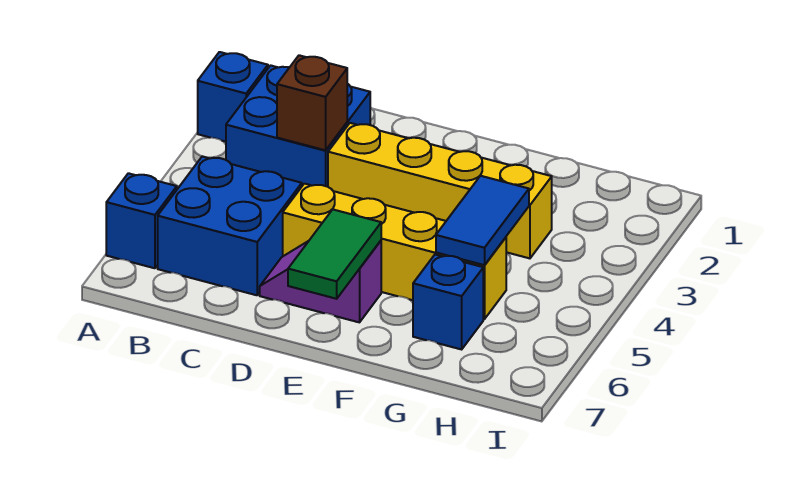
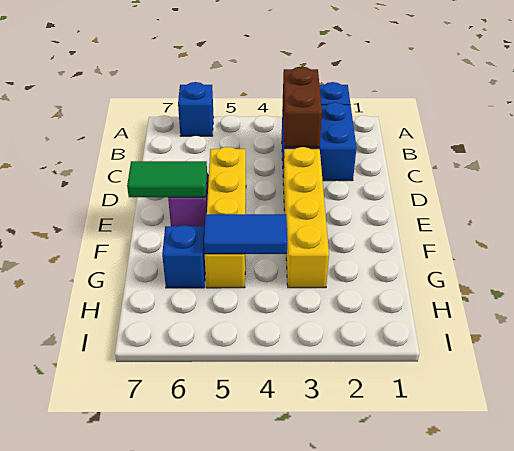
blue 2x2 brick [158,156,302,295] -> none
brown 1x1 brick [277,55,347,150] -> brown 1x2 brick [283,67,322,147]

